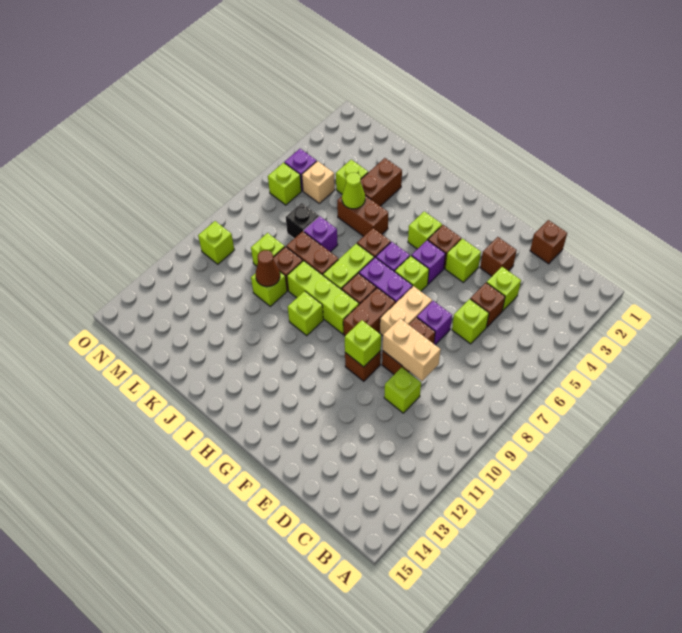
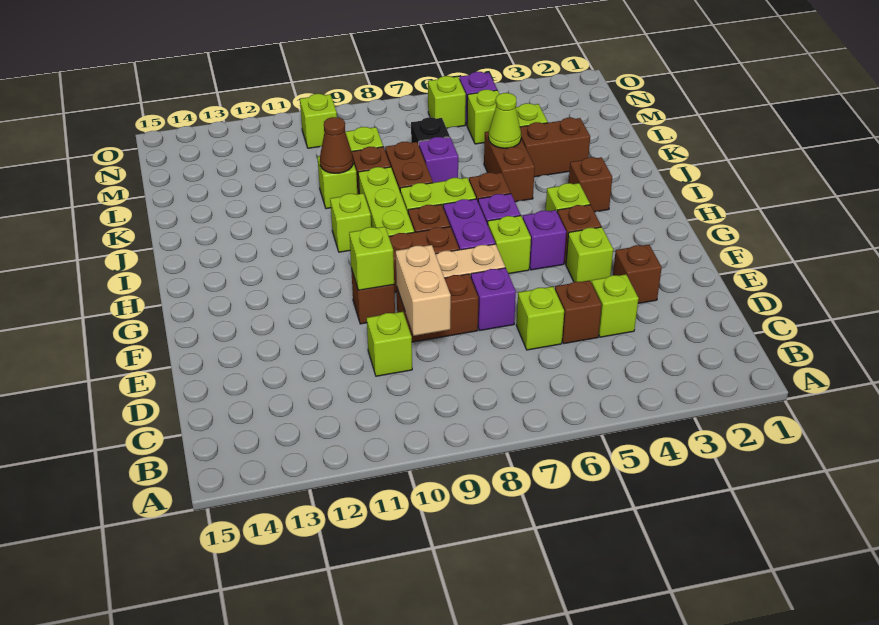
brown 1x1 brick [530,220,567,264] -> brown 1x1 brick moved to [569,157,612,212]
tan 1x1 brick [302,161,335,203] -> lime 1x1 brick [467,90,499,144]

